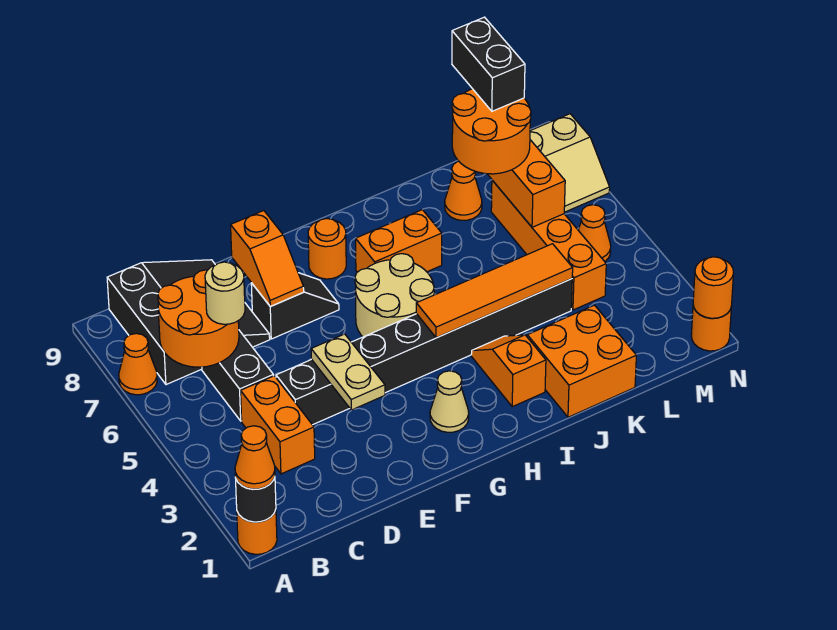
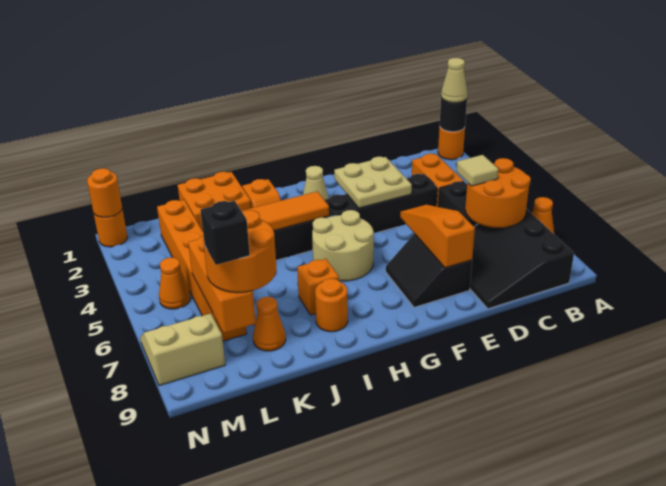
orange 1x1 cone [235,426,275,489] -> tan 1x1 cone [441,58,468,103]
tan 1x1 round brick [205,262,245,324] -> tan 1x1 tile [456,155,498,186]
tan 1x2 plate [311,334,385,410] -> tan 2x2 plate [334,157,412,208]
black 1x2 slope [251,273,339,339] -> black 2x2 slope [386,234,472,307]
orange 1x2 slope [231,211,304,306] -> orange 1x3 slope [400,205,475,268]
orange 1x1 round brick [308,219,346,279] -> orange 1x1 round brick moved to [315,278,348,332]
orange 1x2 brick [356,210,442,272] -> orange 1x1 brick [297,259,339,315]
orange 1x4 brick [491,180,606,310] -> orange 1x6 brick [157,200,247,341]
black 1x2 brick [452,17,525,111] -> black 1x1 brick [200,201,250,265]

